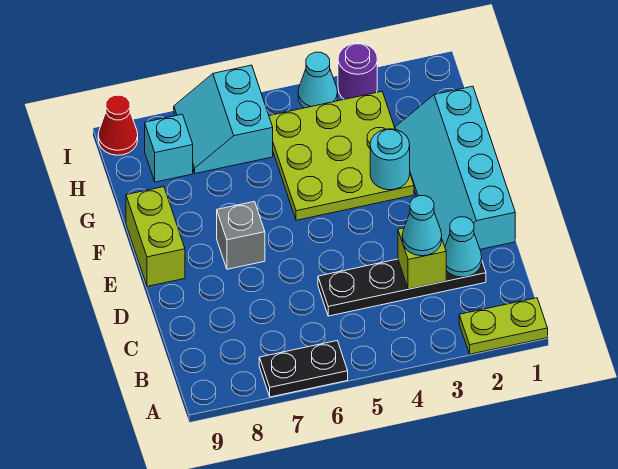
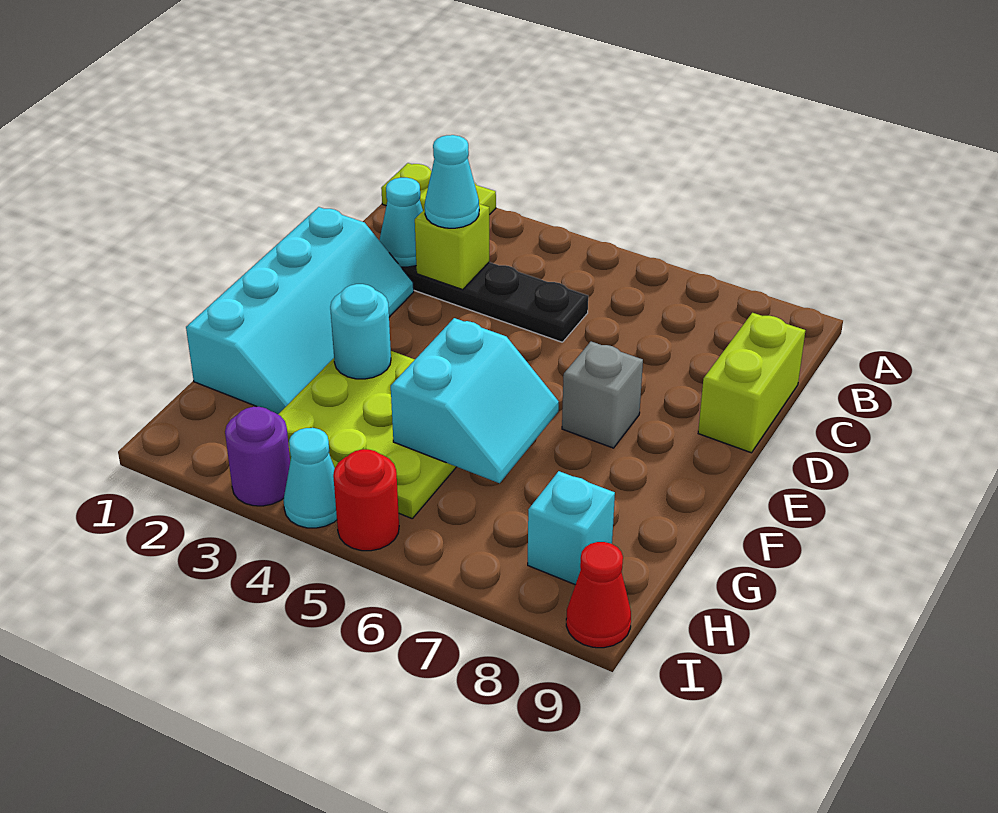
black 1x2 plate [259,341,348,397] -> none
lime 1x2 brick [126,187,185,286] -> lime 1x2 brick moved to [698,313,805,453]
cyan 2x2 slope [174,65,273,174] -> cyan 2x2 slope moved to [391,318,559,483]
none -> red 1x1 round brick [333,449,399,551]

